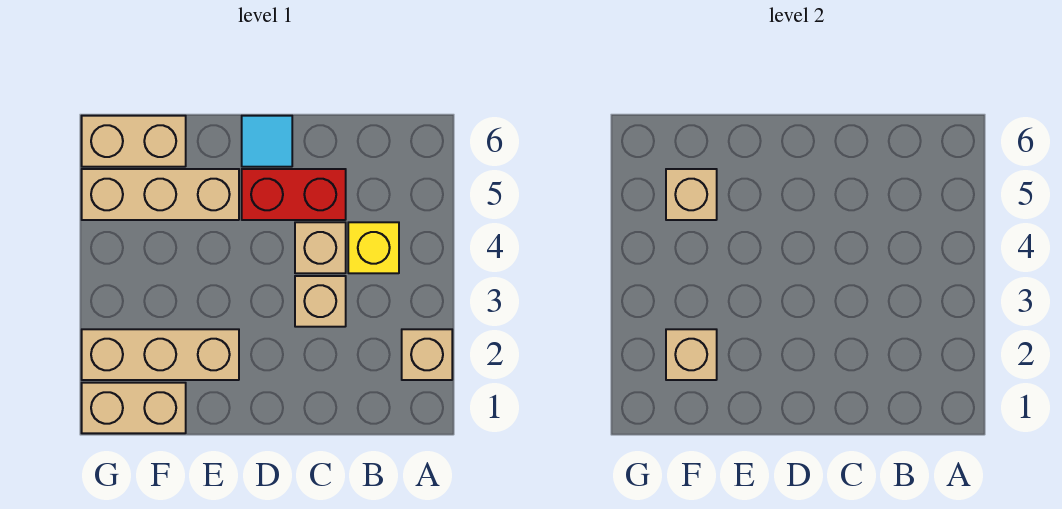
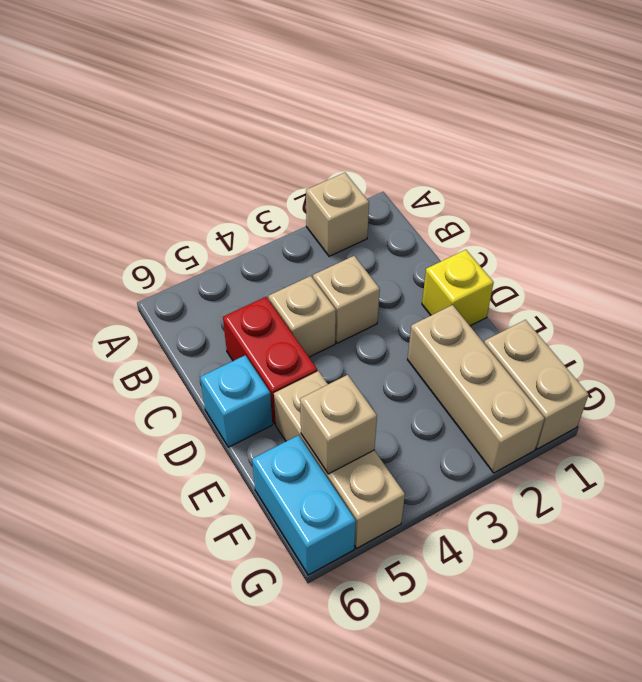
yellow 1x1 brick [348,222,399,273] -> yellow 1x1 brick moved to [422,250,494,326]
cyan 1x1 tile [242,116,292,167] -> cyan 1x1 brick [200,355,272,447]
tan 1x1 brick [666,329,717,380] -> none
tan 1x2 brick [82,116,186,167] -> cyan 1x2 brick [252,435,356,575]

